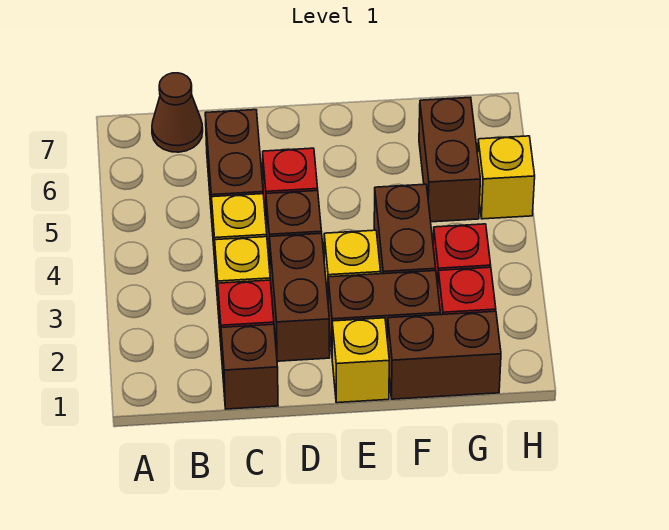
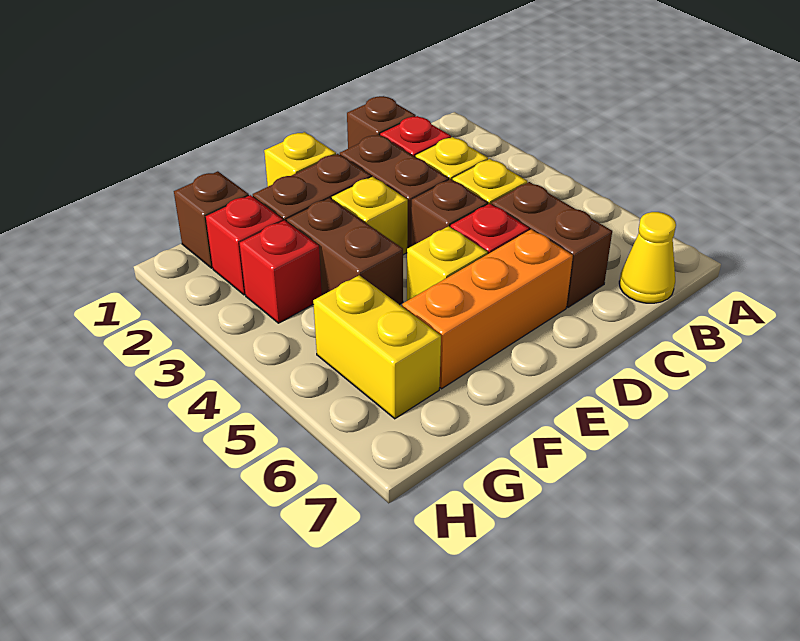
brown 1x1 cone [152,73,203,152] -> yellow 1x1 cone [619,212,676,303]
none -> orange 1x3 brick [402,229,573,389]
brown 1x2 brick [388,311,501,399] -> brown 1x1 brick [174,171,249,268]
brown 1x2 brick [419,97,480,222] -> yellow 1x2 brick [313,275,441,419]
yellow 1x1 brick [478,136,535,219] -> yellow 1x1 brick moved to [407,226,488,301]

